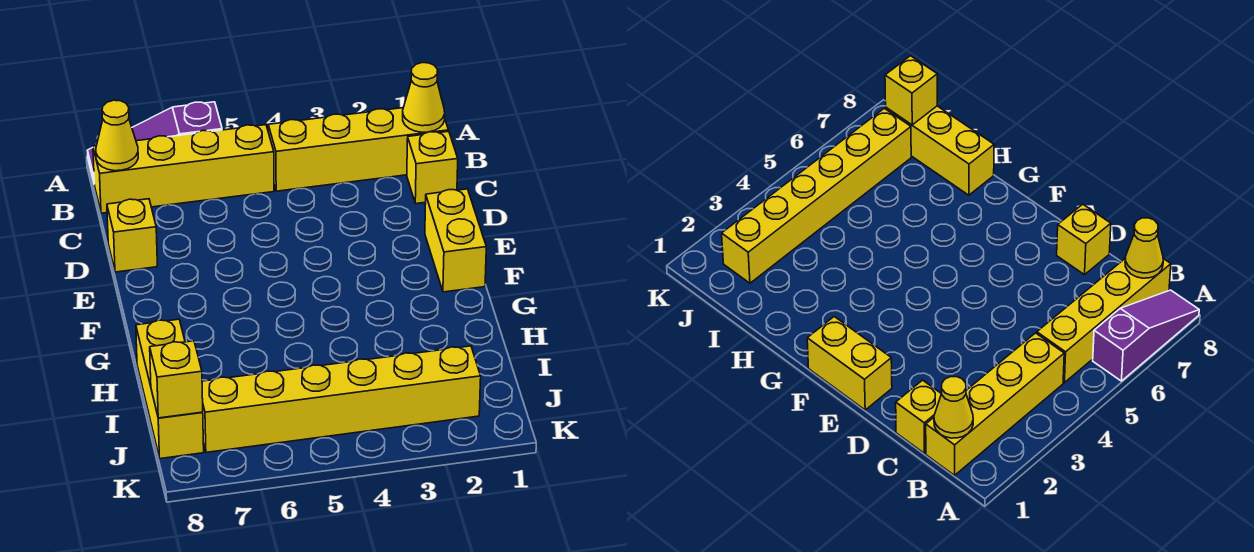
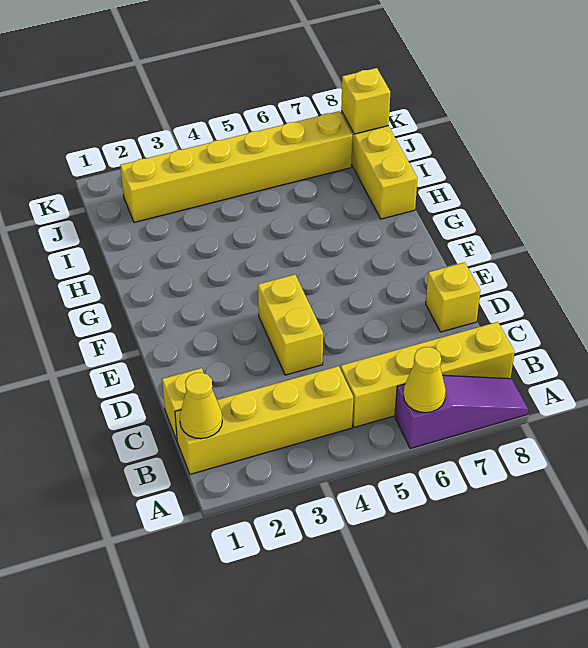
yellow 1x1 cone [96,100,138,171] -> yellow 1x1 cone moved to [403,347,446,413]
yellow 1x2 brick [425,189,486,292] -> yellow 1x2 brick moved to [258,275,323,375]

